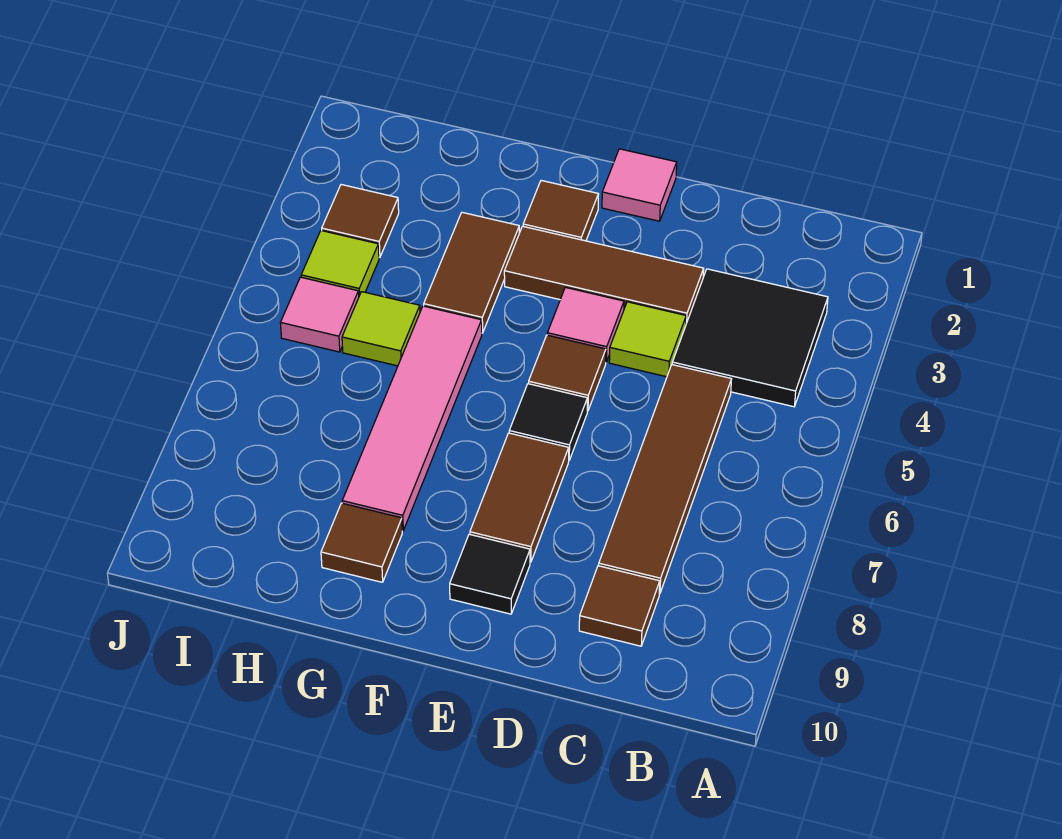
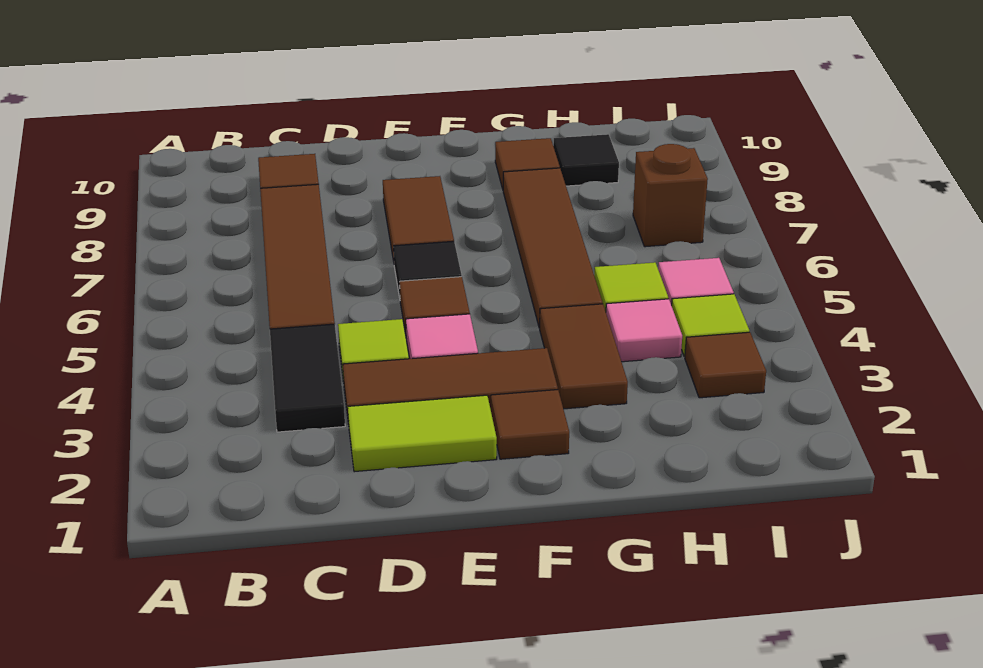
black 2x2 tile [672,269,828,407] -> black 1x2 tile [270,324,345,432]
none -> lime 1x2 tile [348,395,497,472]
pink 1x1 tile [602,149,677,221] -> pink 1x1 tile moved to [606,299,682,362]
black 1x1 tile [450,534,530,614] -> black 1x1 tile moved to [553,134,619,186]
pink 1x4 tile [342,306,482,531] -> brown 1x4 tile [503,168,603,328]
none -> brown 1x1 brick [633,144,708,247]

